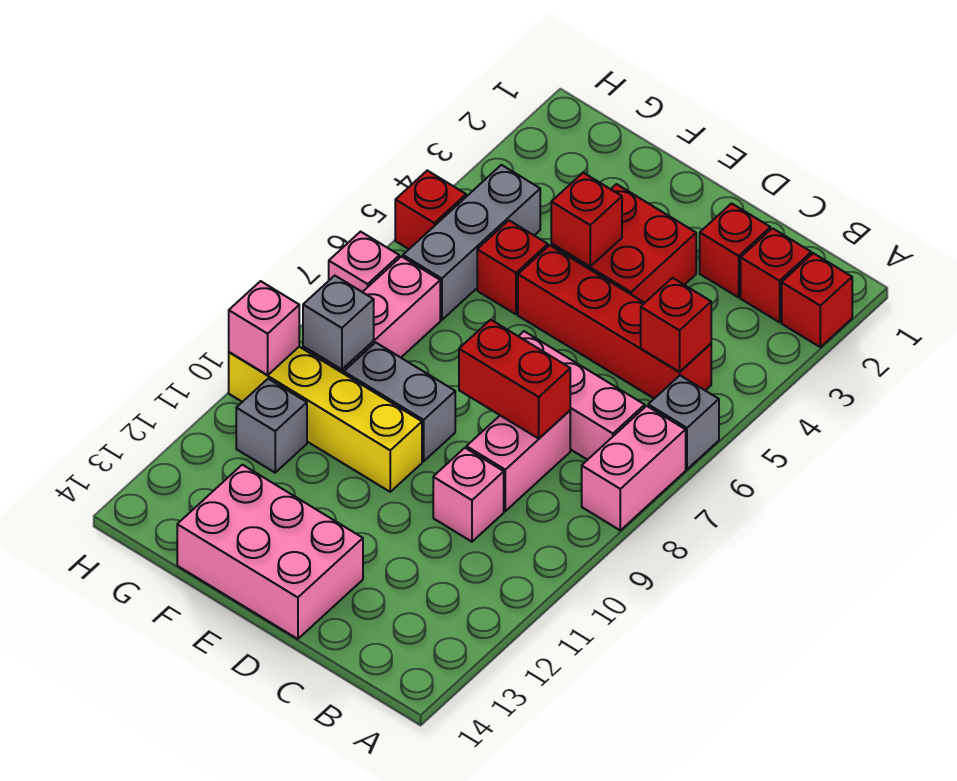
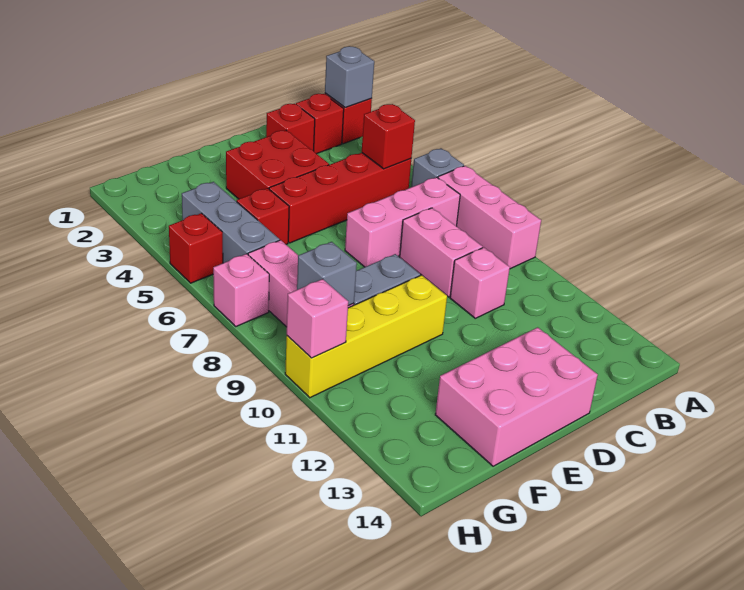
pink 1x2 brick [582,406,686,530] -> pink 1x3 brick [438,166,541,269]
red 1x2 brick [459,320,570,439] -> none
red 1x1 brick [551,173,622,267] -> none
grey 1x1 brick [236,379,307,473] -> grey 1x1 brick moved to [325,46,374,108]

